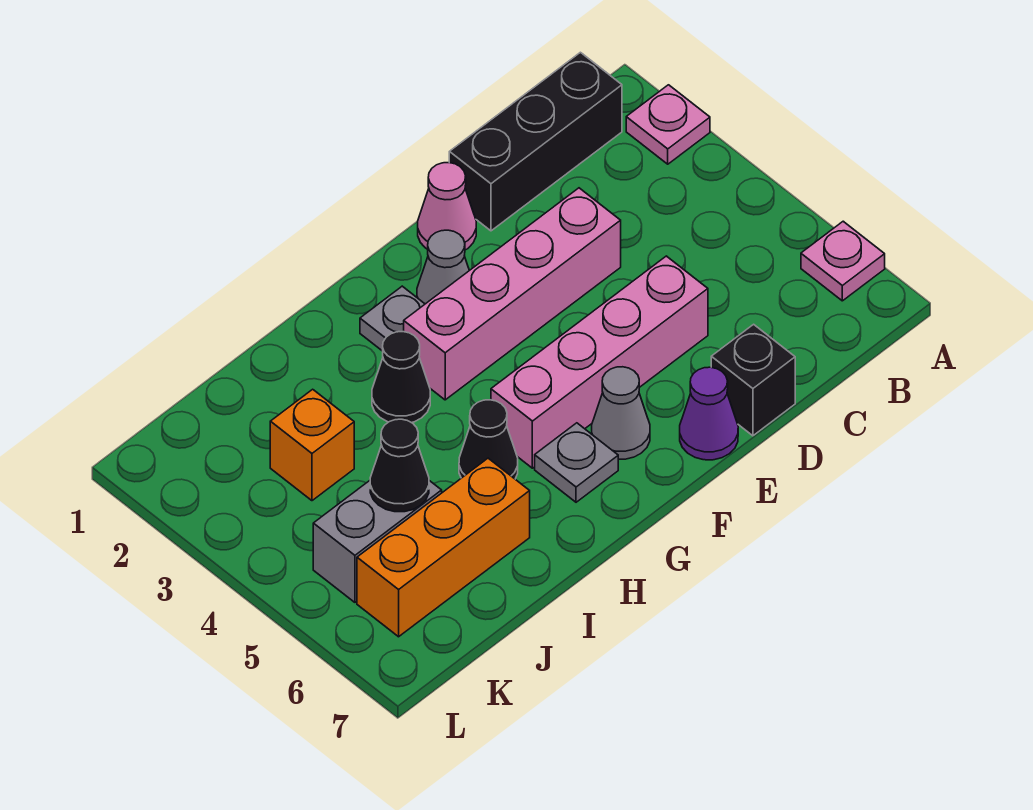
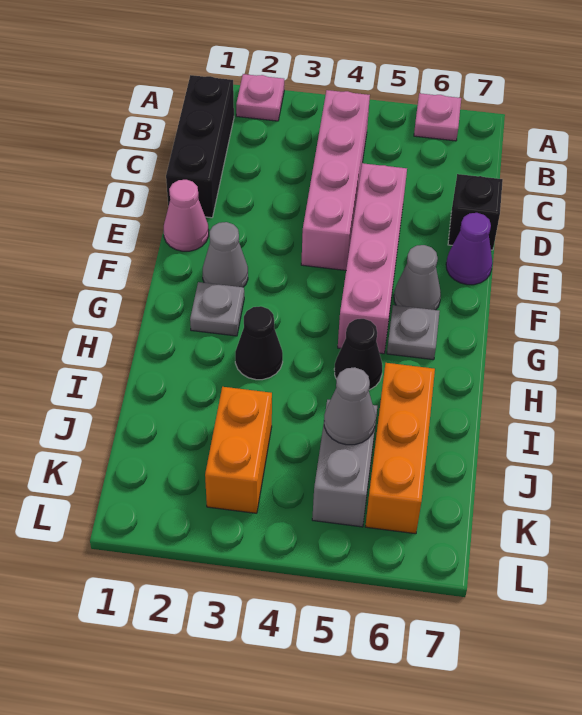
pink 1x4 brick [404,188,621,400] -> pink 1x4 brick moved to [301,90,370,270]
orange 1x1 brick [270,389,354,501] -> orange 1x2 brick [205,387,272,513]
black 1x1 cone [370,419,429,512] -> grey 1x1 cone [324,367,376,445]

